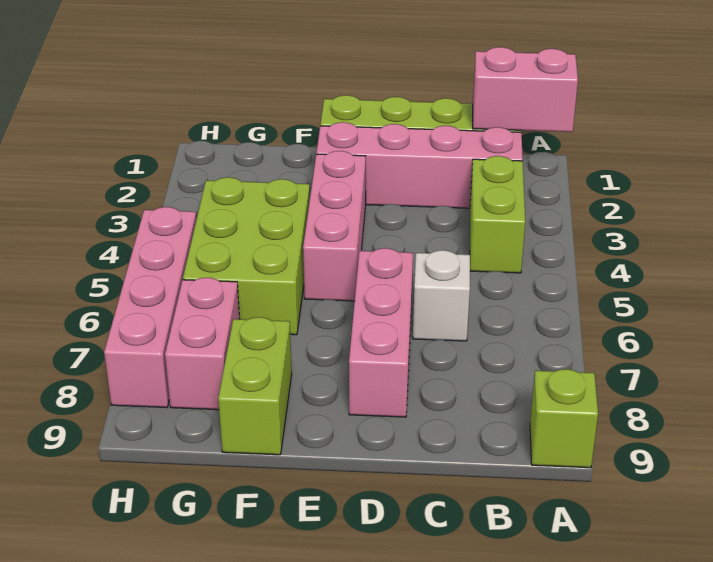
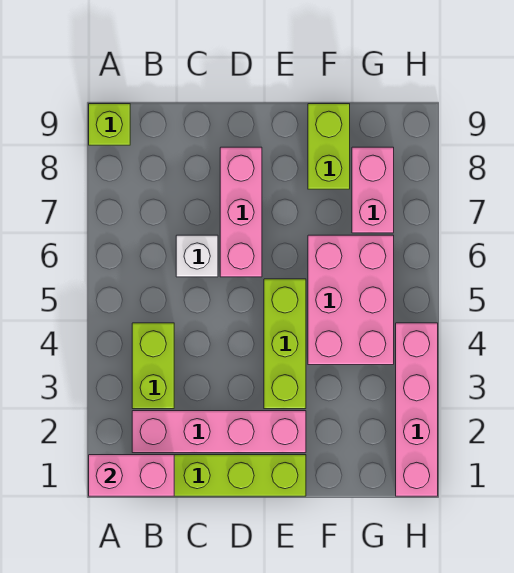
pink 1x3 brick [303,151,366,301] -> lime 1x3 brick [264,279,306,409]
lime 2x3 brick [183,177,310,335] -> pink 2x3 brick [308,235,394,365]
pink 1x4 brick [104,207,196,408] -> pink 1x4 brick moved to [396,323,438,496]

